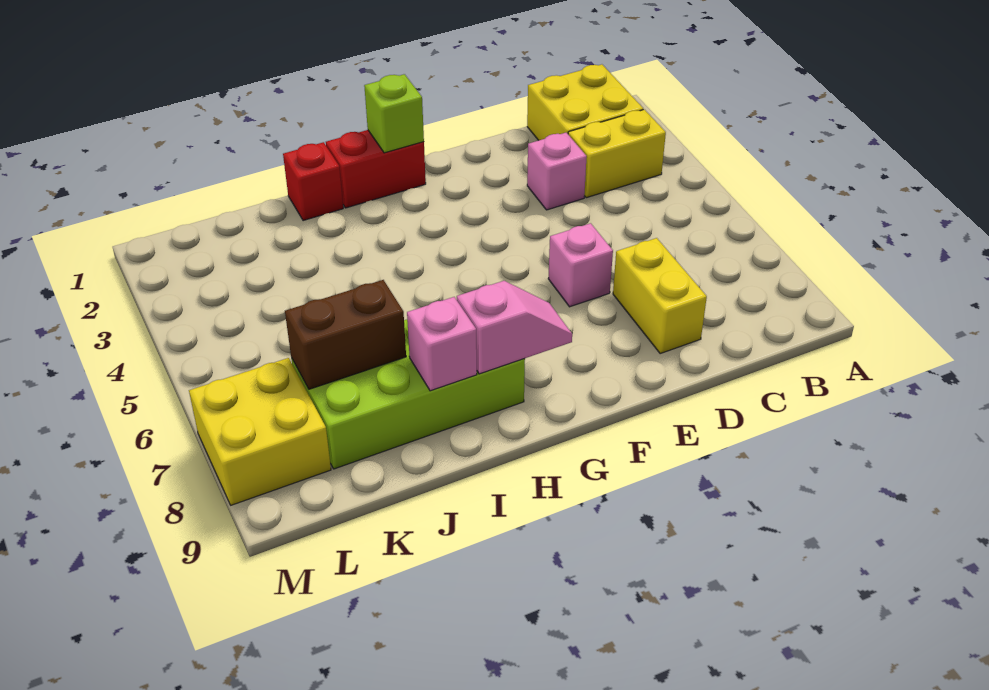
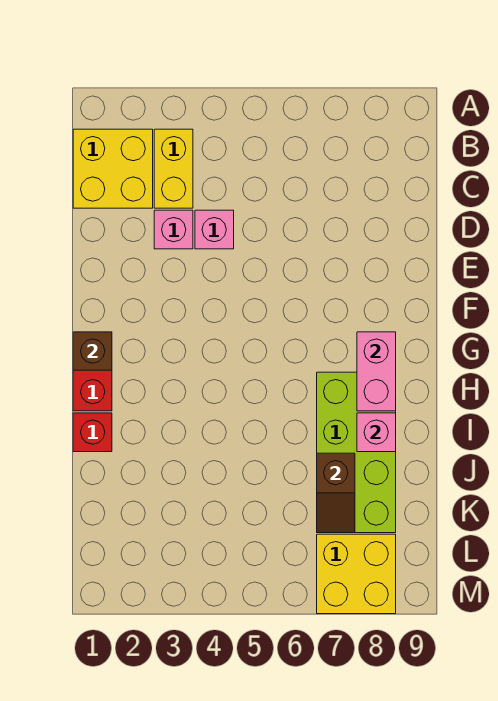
yellow 1x2 brick [613,238,707,354] -> none
pink 1x1 brick [548,223,613,307] -> pink 1x1 brick moved to [195,210,234,249]
lime 1x1 brick [364,74,424,153] -> brown 1x1 brick [73,332,112,370]
pink 1x2 slope [457,281,572,374] -> pink 1x2 brick [357,332,396,411]
brown 1x2 brick [285,280,406,389] -> brown 1x2 slope [317,453,355,533]

